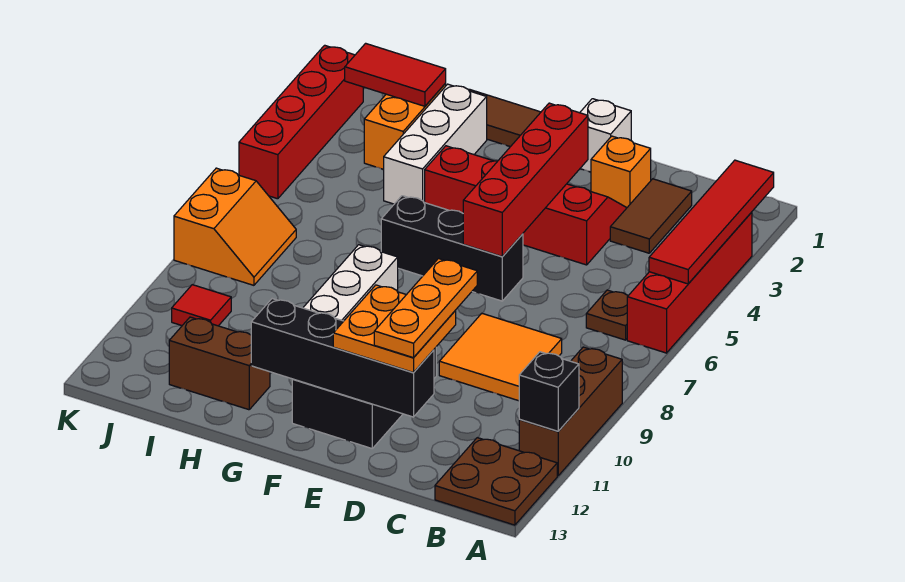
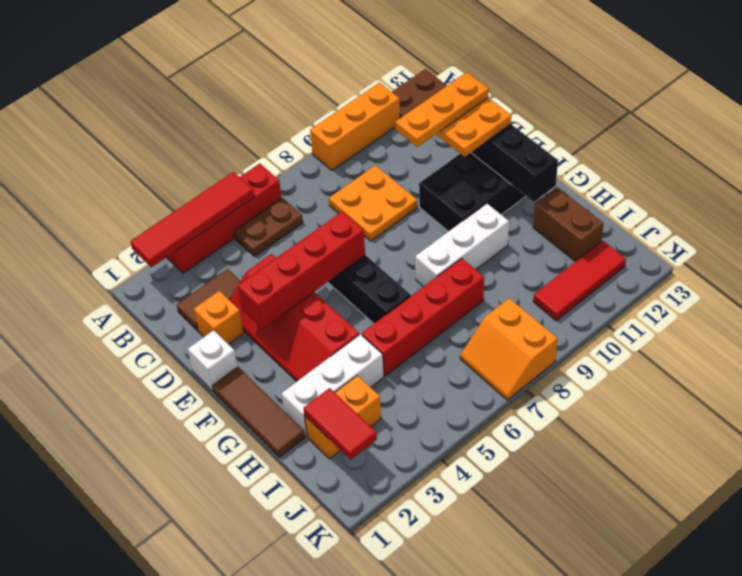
brown 1x3 brick [519,347,622,476] -> orange 1x3 brick [310,83,400,170]
black 1x1 brick [519,352,579,431] -> none
brown 1x1 plate [586,290,628,340] -> brown 1x2 plate [234,198,303,256]
orange 2x2 tile [439,313,562,401] -> orange 2x2 plate [329,165,417,241]
orange 2x2 slope [174,168,296,285] -> orange 2x2 slope turned to [460,298,558,400]
red 1x1 tile [172,285,231,326] -> red 1x3 tile [533,241,626,321]
red 1x4 brick [239,45,363,199] -> red 1x4 brick moved to [362,258,484,376]

